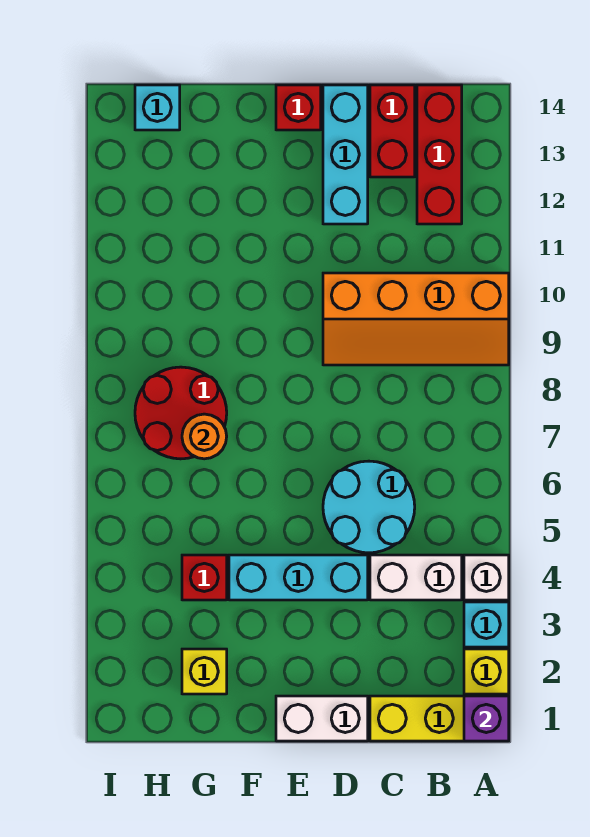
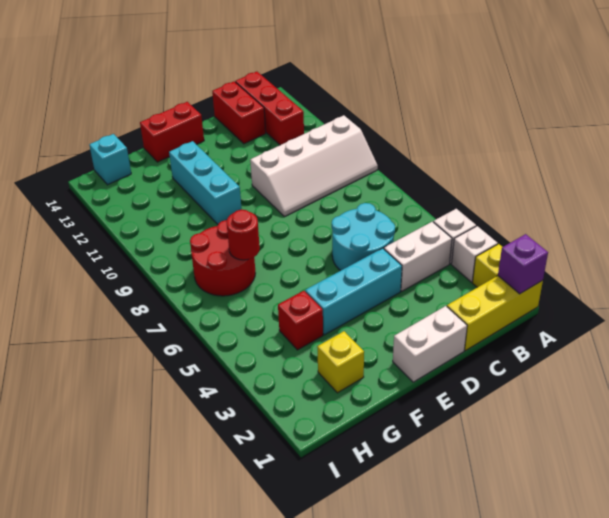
cyan 1x1 brick [464,602,509,647] -> white 1x1 brick [452,226,498,282]
orange 2x4 slope [323,273,509,365] -> white 2x4 slope [250,115,378,217]
cyan 1x3 brick [323,85,368,224] -> cyan 1x3 brick moved to [169,141,242,224]
red 1x1 brick [276,85,321,130] -> red 1x2 brick [140,102,204,162]
orange 1x1 round brick [182,414,227,459] -> red 1x1 round brick [226,210,260,260]

